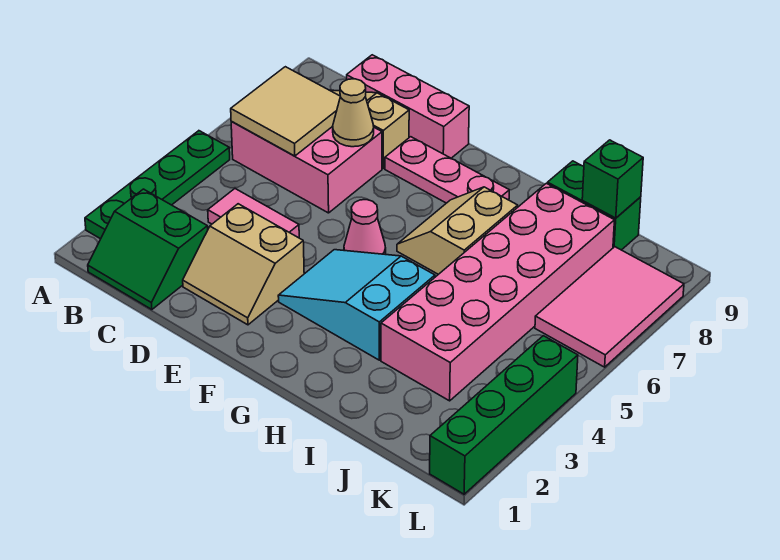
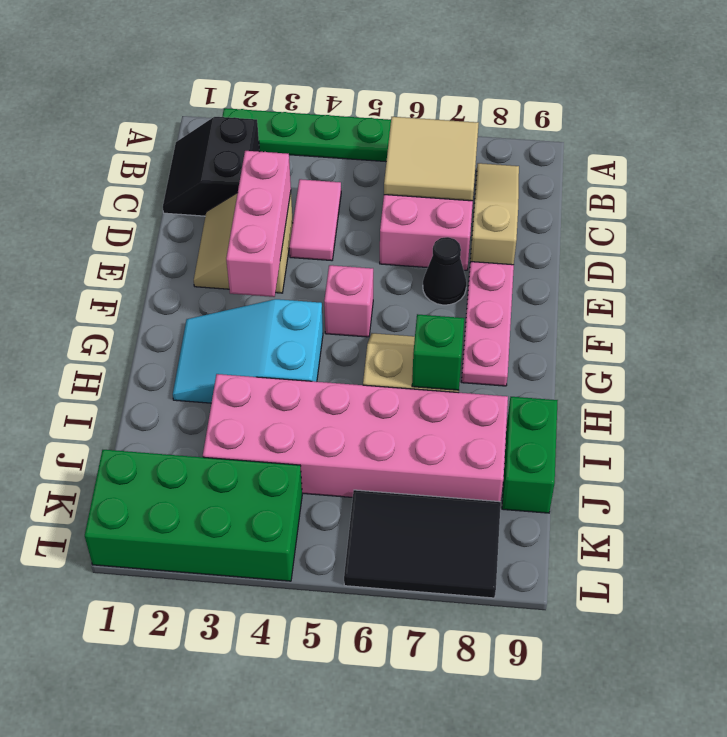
green 2x2 slope [88,189,208,310] -> black 2x2 slope [163,117,260,216]
pink 1x3 brick [347,55,469,158] -> pink 1x3 brick moved to [226,151,291,297]
tan 1x1 cone [333,79,374,147] -> none
none -> black 1x1 cone [423,237,466,305]
cyan 2x3 slope [278,250,435,360] -> cyan 2x3 slope turned to [173,299,323,403]
pink 1x1 cone [344,200,386,255] -> pink 1x1 brick [324,265,373,337]
green 1x1 brick [582,140,643,218] -> green 1x1 brick moved to [412,314,464,391]
pink 2x3 tile [535,247,684,367] -> black 2x3 tile [344,490,501,598]
green 1x4 brick [430,336,578,494] -> green 2x4 brick [85,450,302,581]

